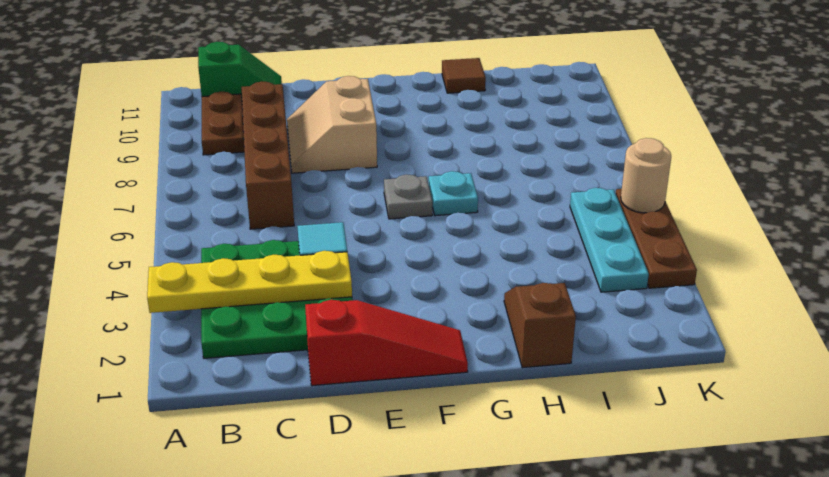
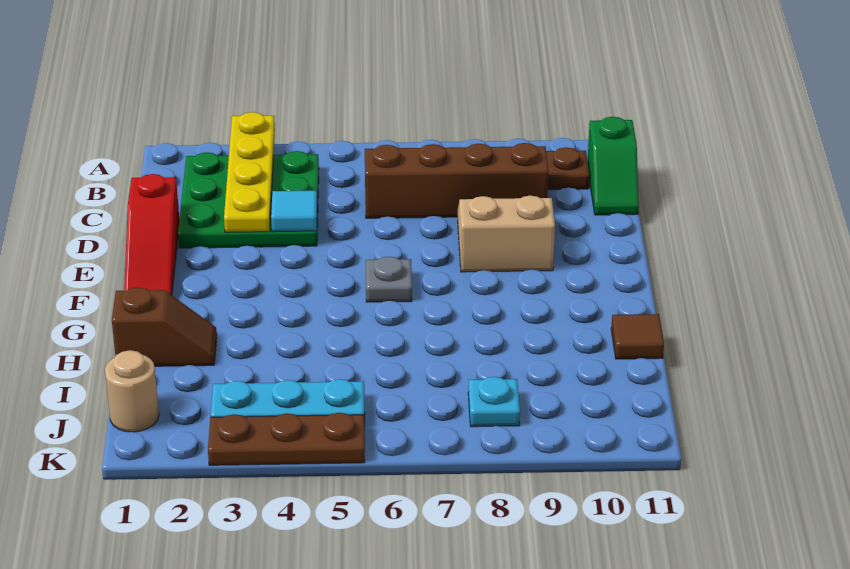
cyan 1x1 plate [429,171,478,216] -> cyan 1x1 plate moved to [468,377,520,427]
tan 1x1 round brick [621,138,671,213] -> tan 1x1 round brick moved to [105,350,159,432]

